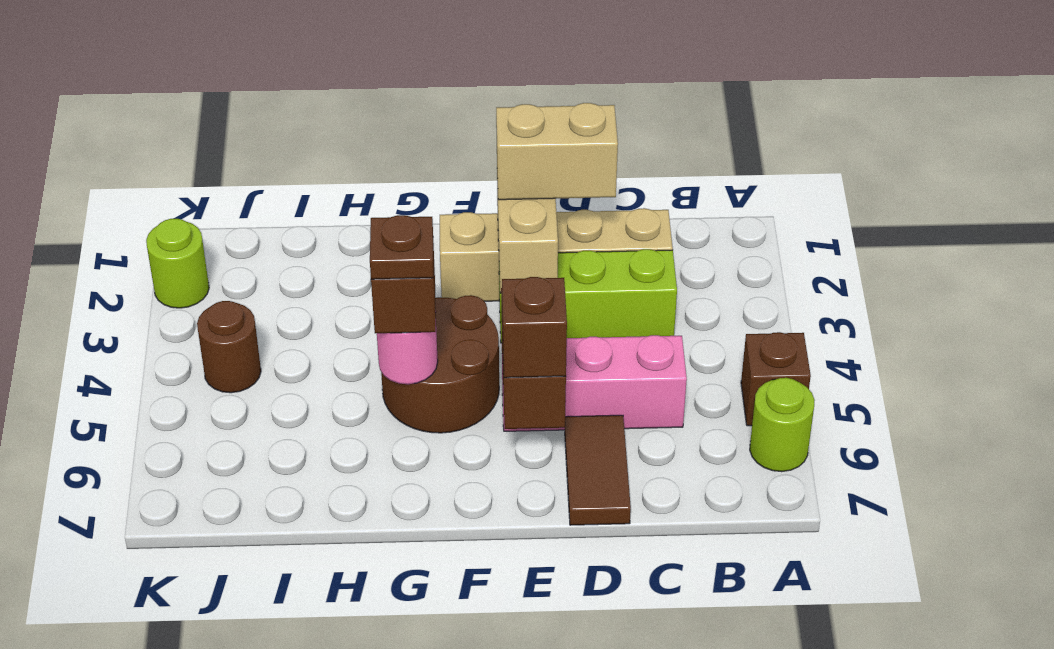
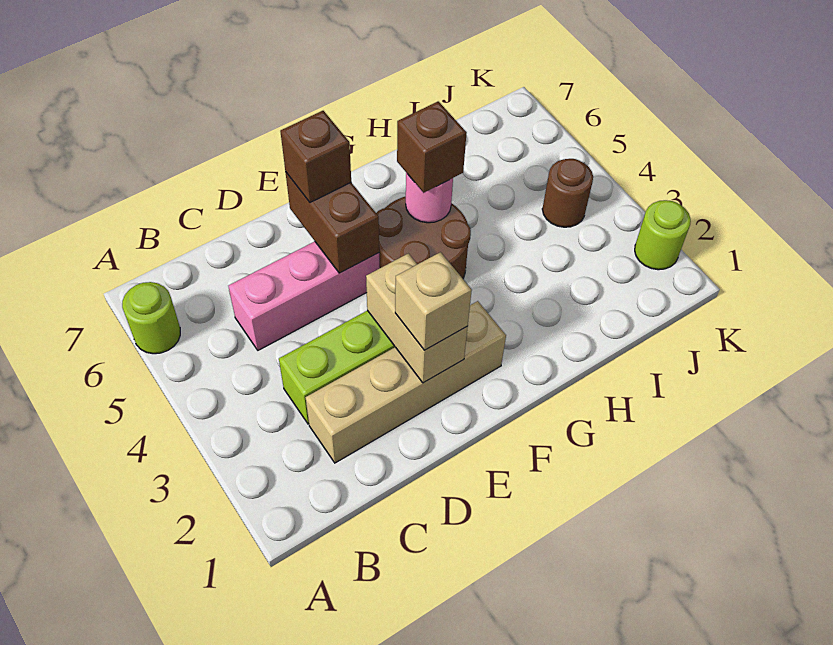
brown 1x1 brick [741,332,811,426] -> none
tan 1x2 brick [496,103,618,200] -> tan 1x1 brick [395,252,472,350]
brown 1x2 tile [565,415,631,525] -> none
brown 1x1 plate [370,215,433,279] -> none

